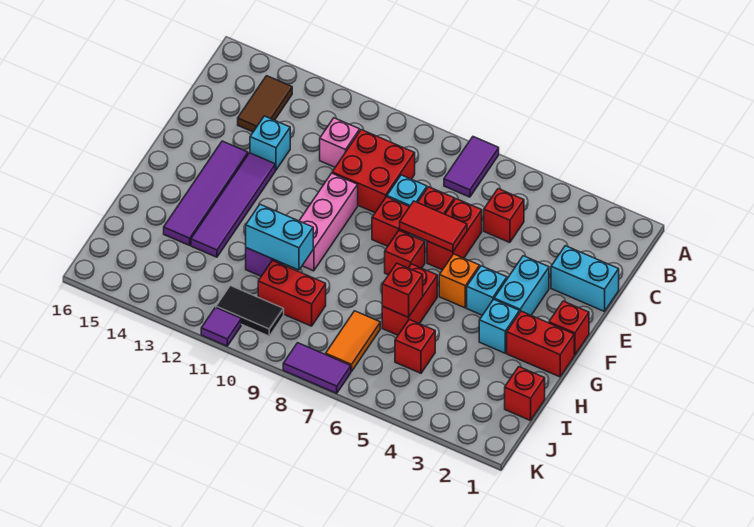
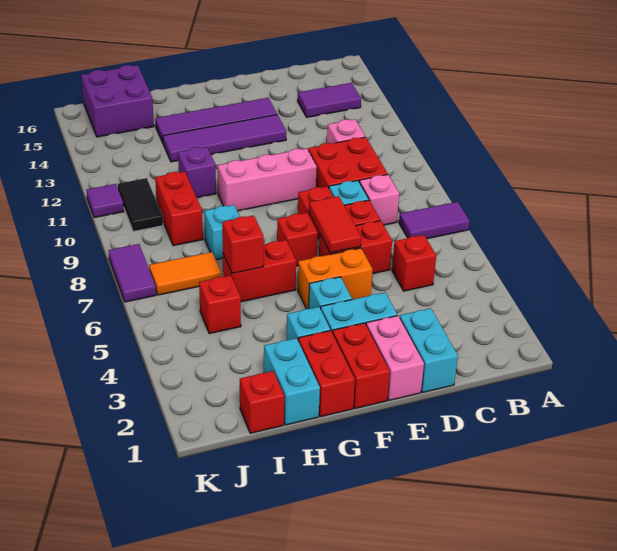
brown 1x2 tile [238,76,292,132] -> purple 1x2 tile [298,83,361,117]
none -> pink 1x1 brick [359,175,399,225]
cyan 1x1 brick [250,116,290,170] -> cyan 1x1 brick moved to [204,205,240,260]
none -> pink 1x2 brick [366,316,424,400]
red 1x1 brick [549,301,589,355] -> red 1x2 brick [332,323,390,409]
orange 1x1 brick [439,254,480,308] -> orange 1x2 brick [298,248,373,309]
cyan 1x2 brick [246,204,313,270] -> cyan 1x2 brick moved to [264,338,320,425]
none -> purple 2x2 brick [81,65,154,137]

